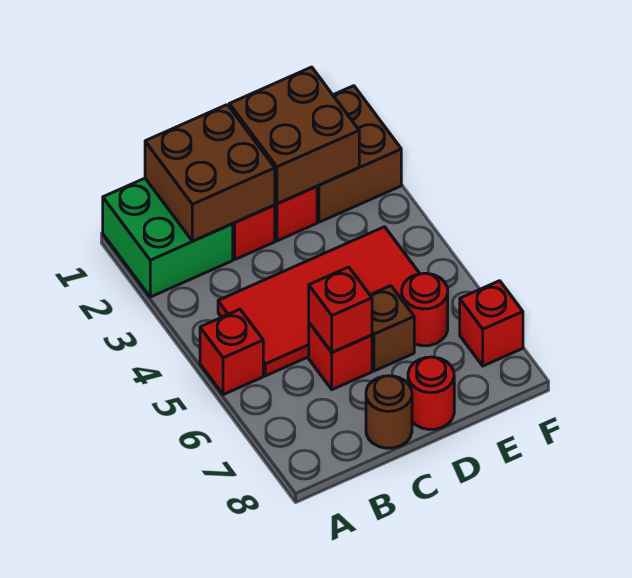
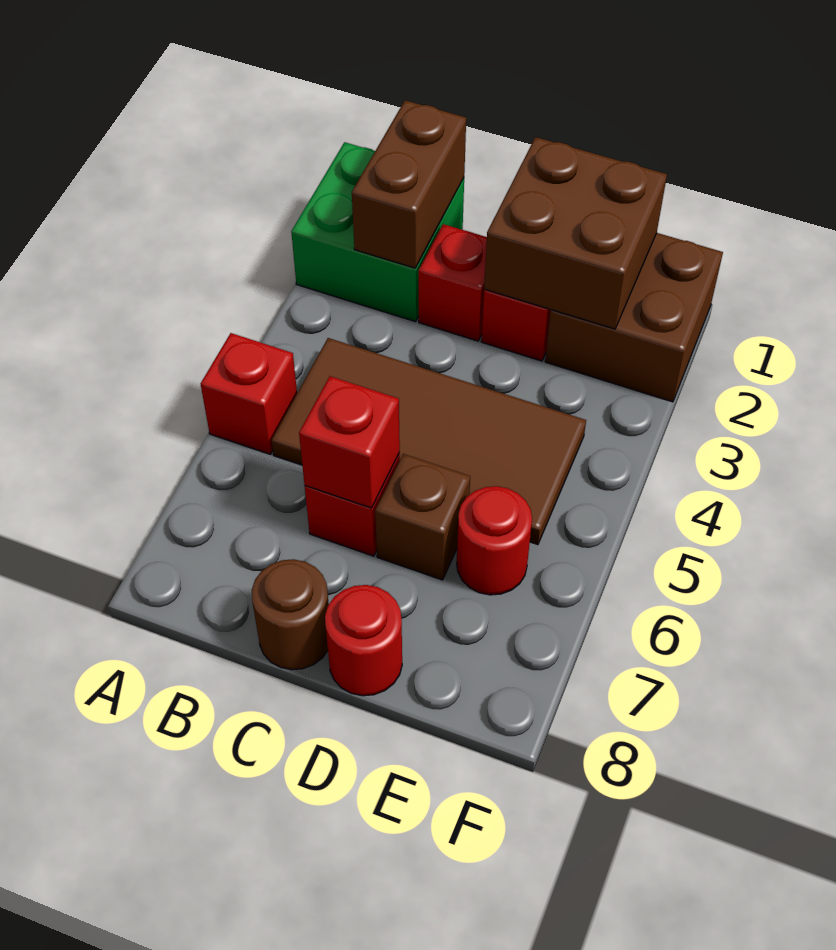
brown 2x2 brick [145,105,275,241] -> brown 1x2 brick [352,100,466,268]
red 2x4 tile [218,227,420,376] -> brown 2x4 tile [272,338,586,545]
red 1x1 brick [460,281,523,366] -> none

